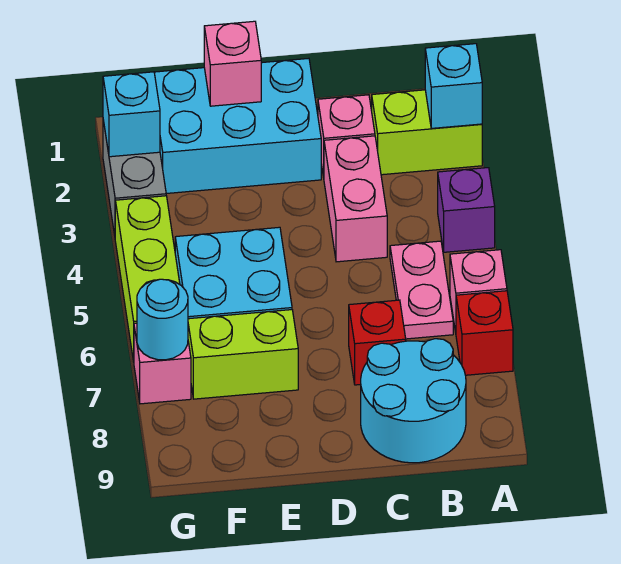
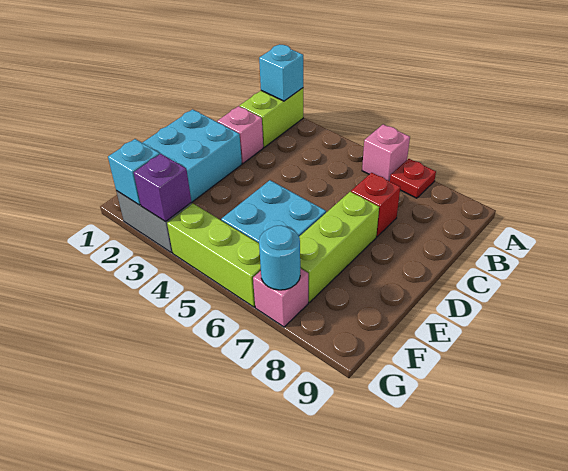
purple 1x1 brick [438,168,495,252] -> purple 1x1 brick moved to [134,154,191,222]
red 1x1 brick [456,291,513,375] -> red 1x1 plate [390,159,436,198]
pink 1x2 plate [390,241,453,339] -> none
cyan 2x2 round brick [361,339,466,463] -> none
pink 1x2 brick [324,136,387,262] -> none
pink 1x1 brick [204,21,261,106] -> none
lime 1x2 brick [188,310,298,399] -> lime 1x3 brick [299,192,379,302]

